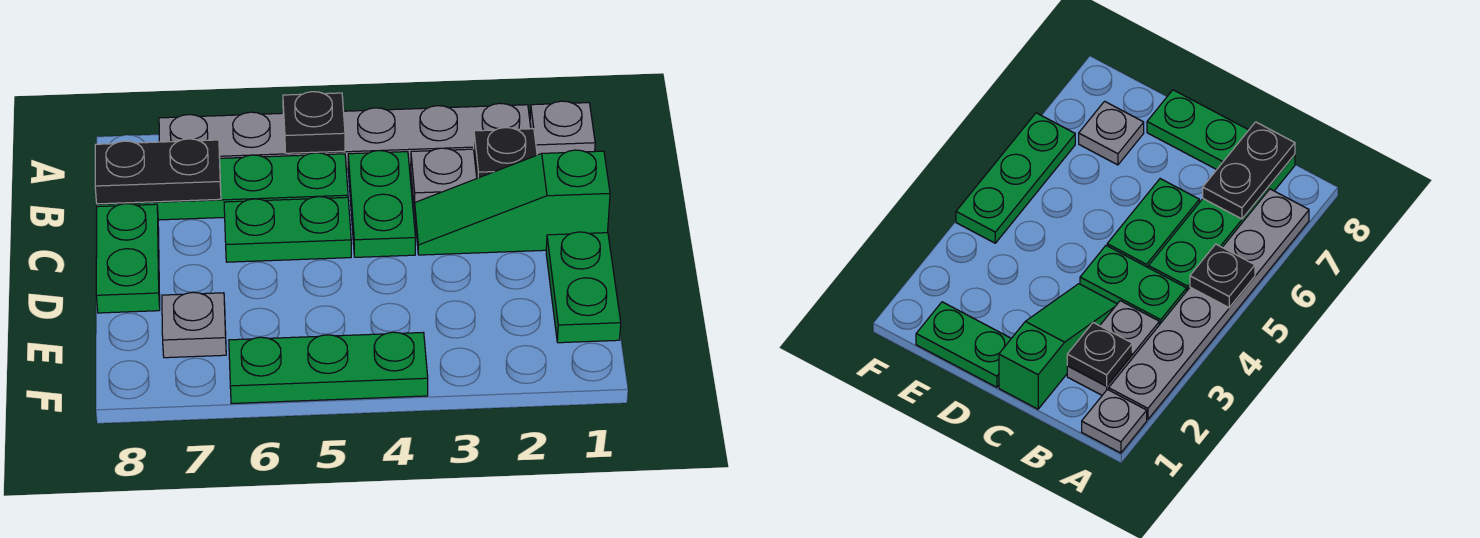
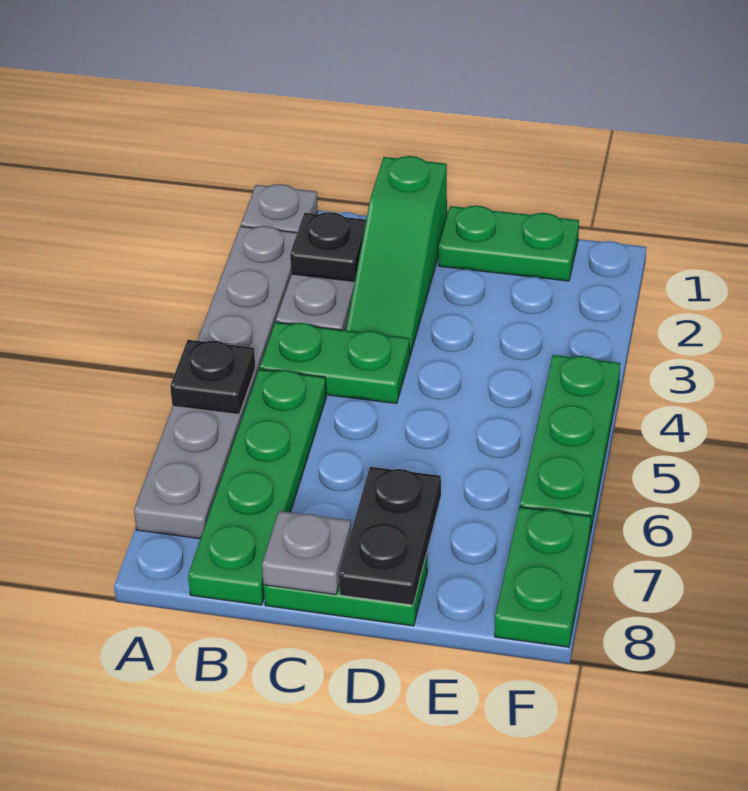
black 1x2 plate [95,139,221,204] -> black 1x2 plate moved to [339,467,441,605]
green 1x2 plate [224,197,351,262] -> green 1x2 plate moved to [495,507,591,647]
grey 1x1 plate [162,292,226,358] -> grey 1x1 plate moved to [262,511,351,595]

